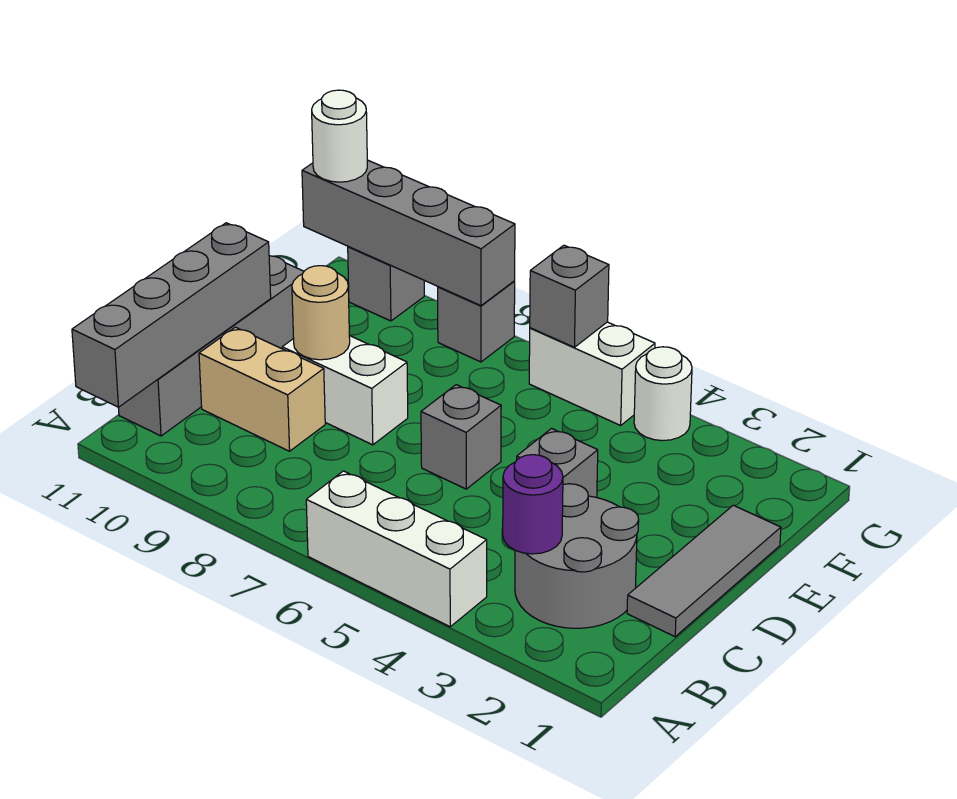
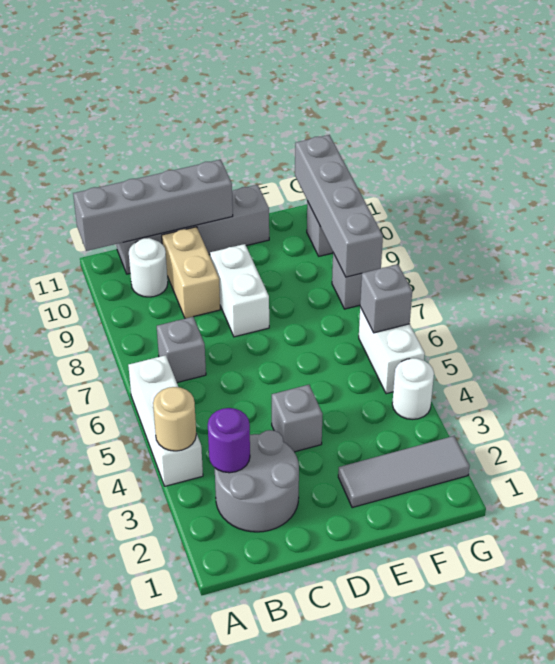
grey 1x3 tile [627,505,781,637] -> grey 1x3 tile moved to [338,436,470,508]
grey 1x1 brick [421,385,501,489] -> grey 1x1 brick moved to [157,317,206,383]
tan 1x1 round brick [292,266,350,360] -> tan 1x1 round brick moved to [153,387,196,451]
white 1x1 round brick [312,90,367,182] -> white 1x1 round brick moved to [129,238,168,297]

